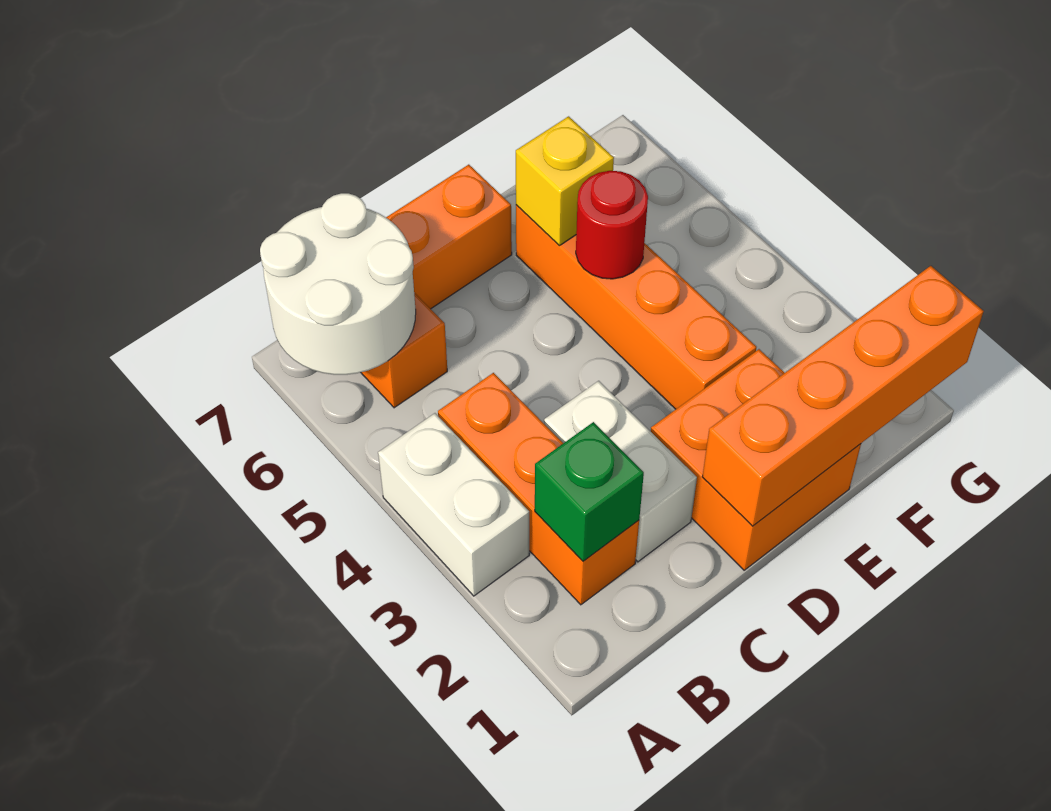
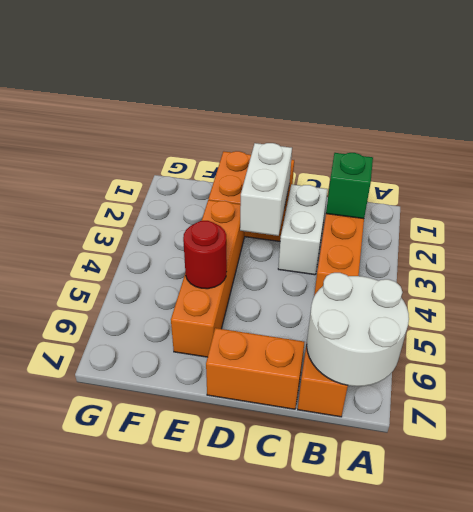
white 1x2 brick [378,413,529,596] -> white 1x2 brick moved to [240,143,292,236]
orange 1x4 brick [702,266,984,526] -> none
yellow 1x1 brick [516,116,614,246] -> none

